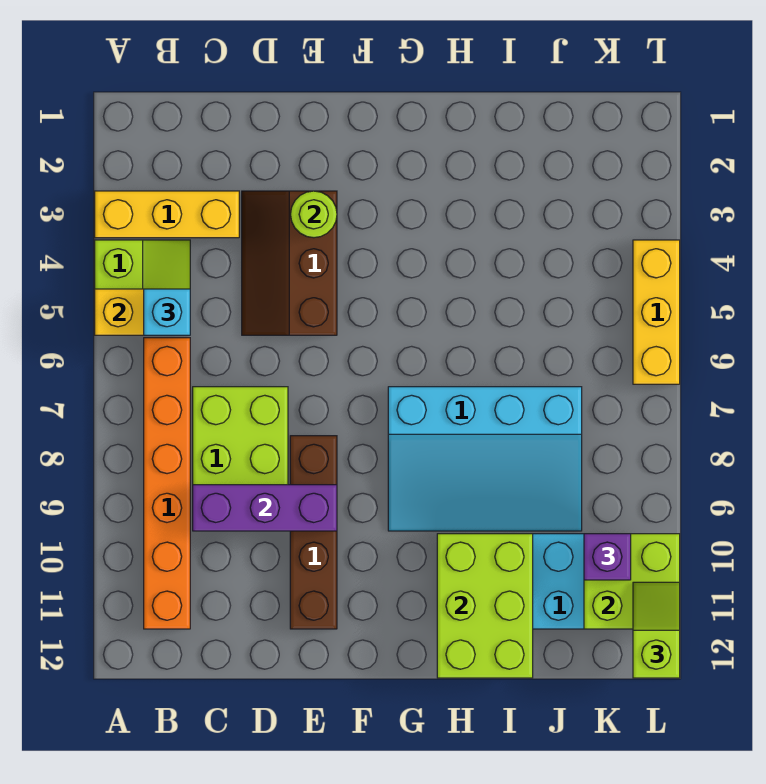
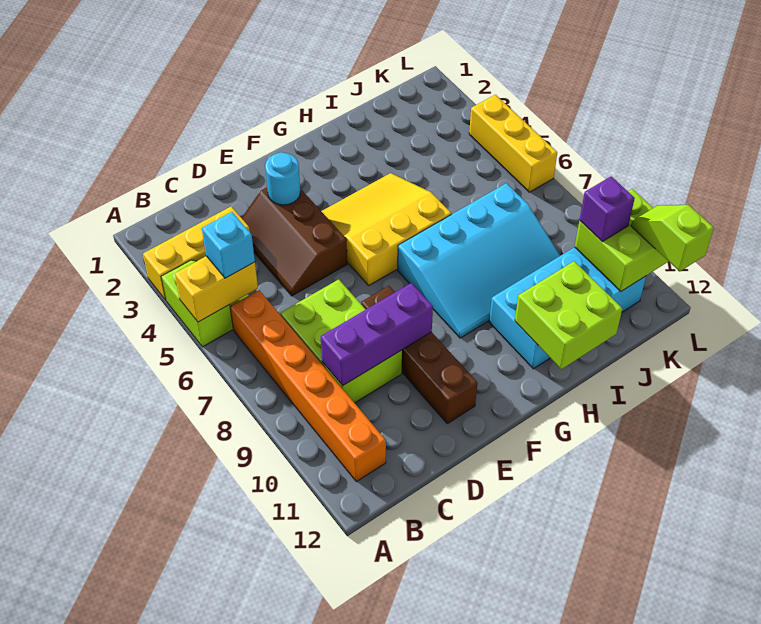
lime 1x1 round brick [291,191,337,238] -> cyan 1x1 round brick [265,152,300,205]
none -> yellow 3x3 slope [321,173,451,285]
lime 2x3 brick [437,534,533,678] -> lime 2x2 brick [515,261,622,369]

